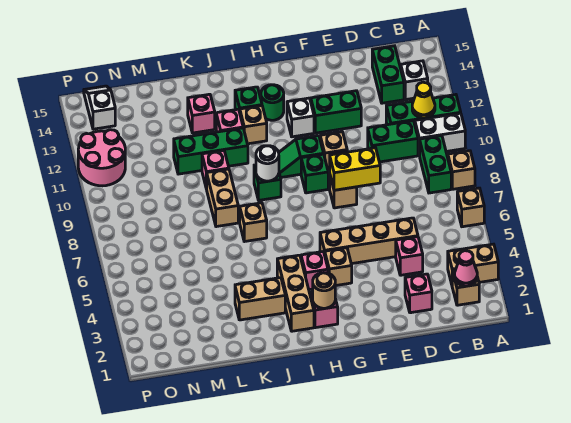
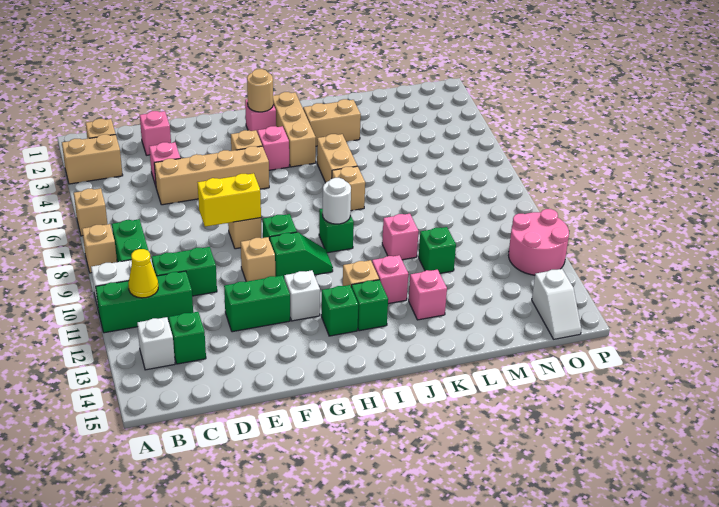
pink 1x1 cone [455,251,477,286] -> none
green 1x2 brick [372,46,404,103] -> green 1x1 brick [169,312,206,364]
green 1x1 round brick [261,85,284,120] -> green 1x1 brick [321,285,358,336]
green 1x3 brick [174,128,248,174] -> green 1x1 brick [419,227,456,273]
tan 1x2 brick [207,169,238,227] -> tan 1x2 brick moved to [317,134,357,183]

